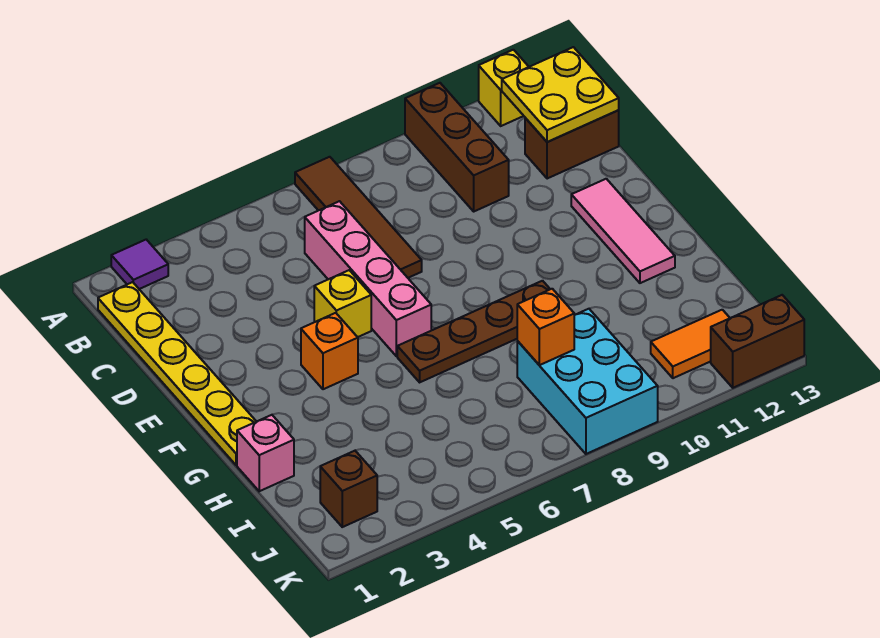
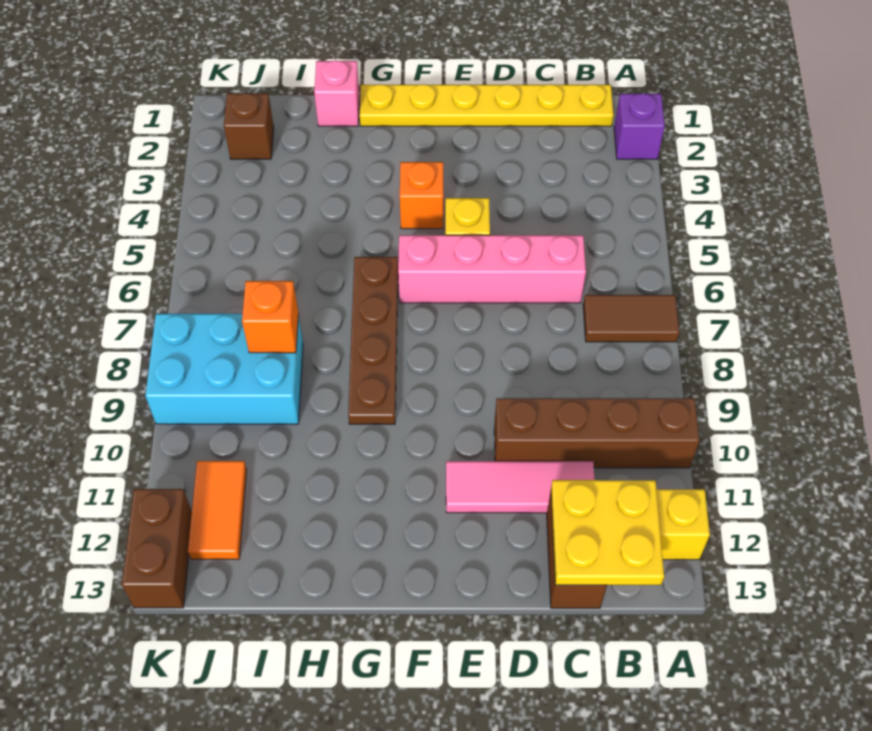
purple 1x1 tile [111,240,168,289] -> purple 1x1 brick [614,93,665,159]
brown 1x4 tile [295,157,422,278] -> brown 1x2 tile [583,295,679,342]
brown 1x3 brick [405,83,509,211] -> brown 1x4 brick [494,398,699,468]
pink 1x3 tile [571,179,675,283] -> pink 1x3 tile moved to [446,461,595,513]

